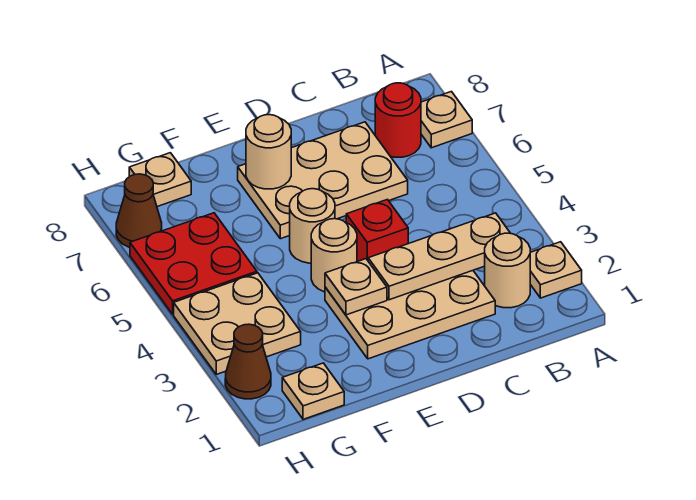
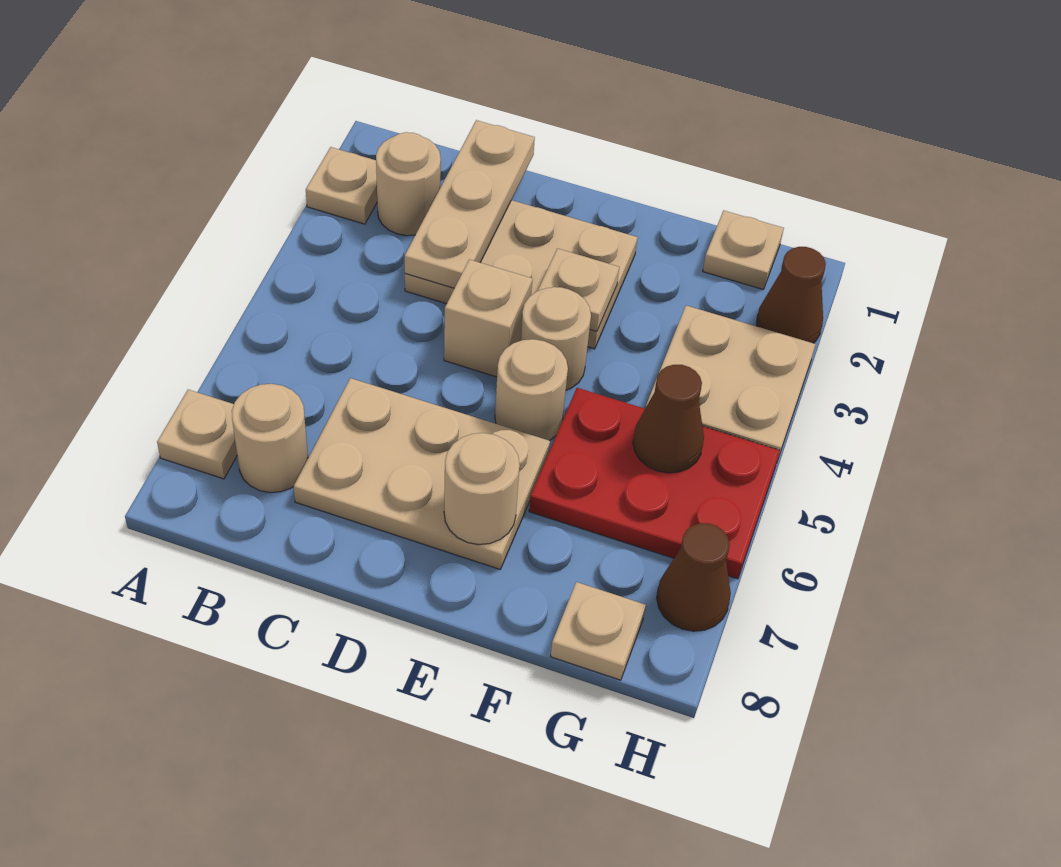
tan 1x3 plate [368,213,510,300] -> tan 1x3 plate turned to [405,120,535,288]
red 1x1 round brick [375,83,421,157] -> tan 1x1 round brick [232,384,308,493]
red 1x1 brick [346,199,408,262] -> tan 1x1 brick [444,259,532,377]
red 2x2 plate [130,213,257,314] -> red 2x3 plate [529,388,780,579]
none -> brown 1x1 cone [633,365,704,473]

